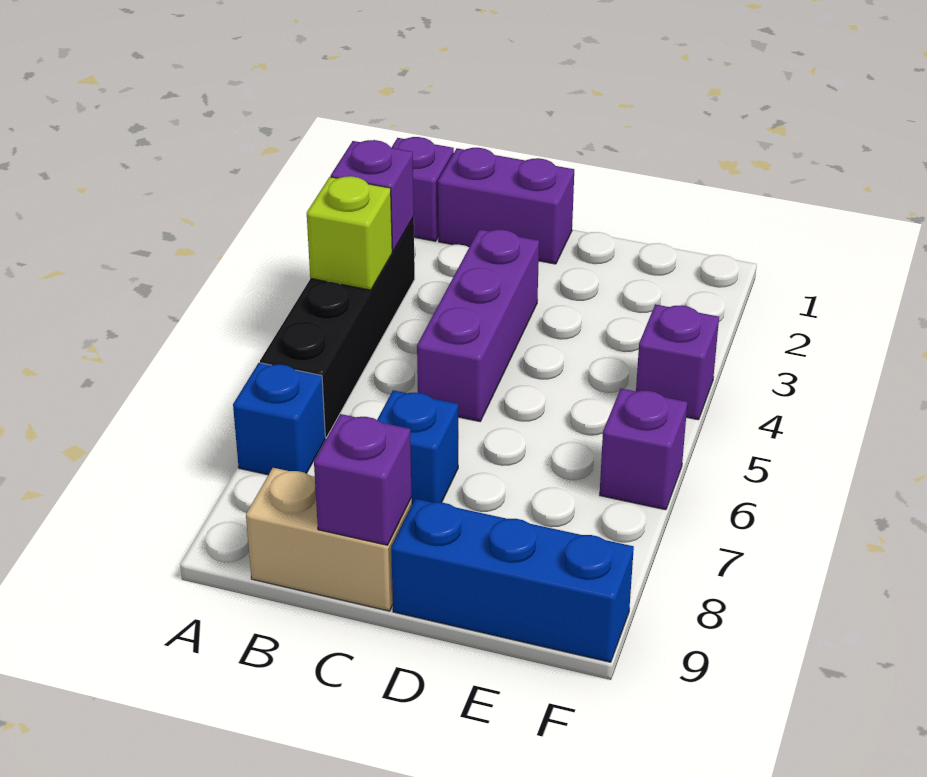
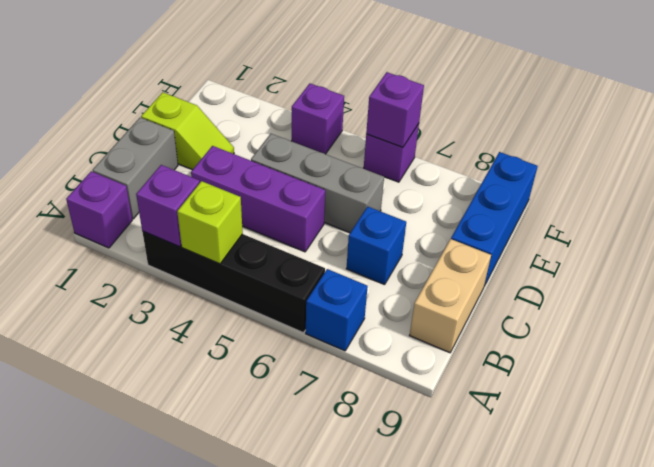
purple 1x2 brick [438,148,574,264] -> grey 1x2 brick [92,118,178,219]
purple 1x1 brick [314,414,412,545] -> purple 1x1 brick moved to [366,72,424,147]
none -> lime 1x2 slope [141,92,234,170]
none -> grey 1x3 brick [251,134,384,233]

